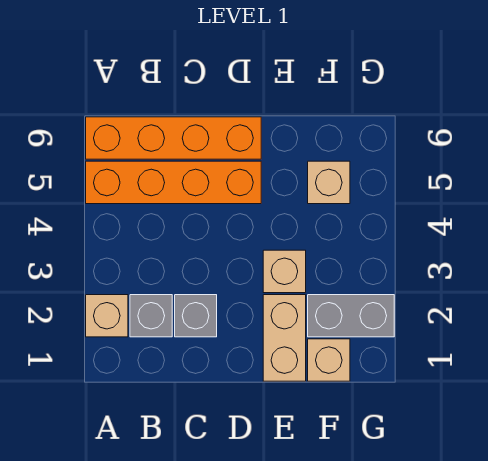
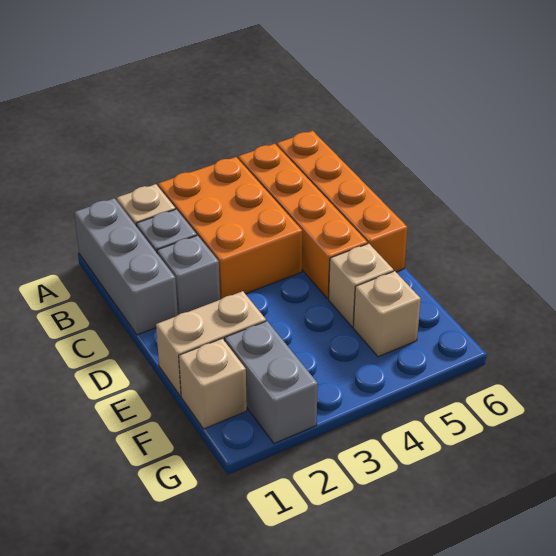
none -> grey 1x3 brick [74,198,178,335]
none -> orange 2x3 brick [158,157,302,300]
tan 1x1 brick [263,250,306,293] -> tan 1x1 brick moved to [329,244,394,327]

